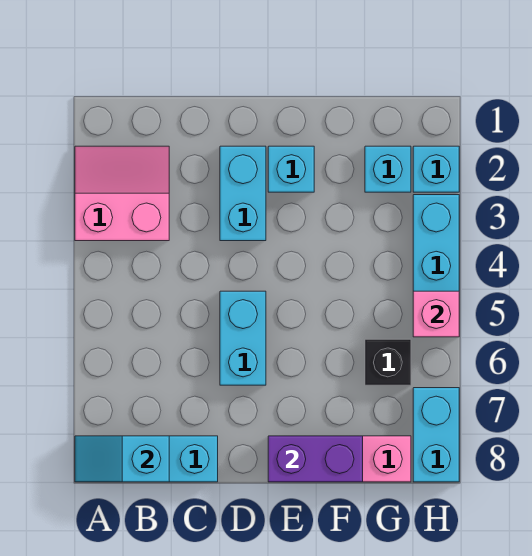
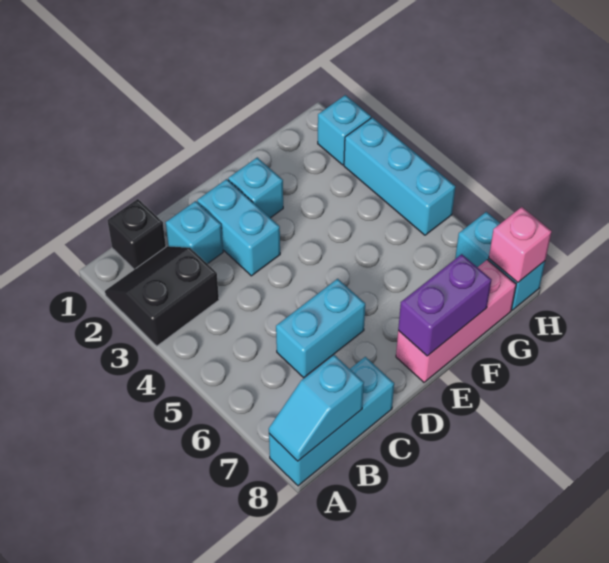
pink 2x2 slope [75,146,169,241] -> black 2x2 slope [105,246,219,346]
cyan 1x2 brick [220,291,266,385] -> cyan 1x2 brick turned to [276,279,365,378]
cyan 1x1 brick [365,146,411,192] -> cyan 1x1 brick moved to [166,201,223,264]
black 1x1 brick [365,339,411,385] -> black 1x1 brick moved to [107,199,166,270]
pink 1x1 brick [413,291,459,337] -> pink 1x1 brick moved to [489,207,552,283]

